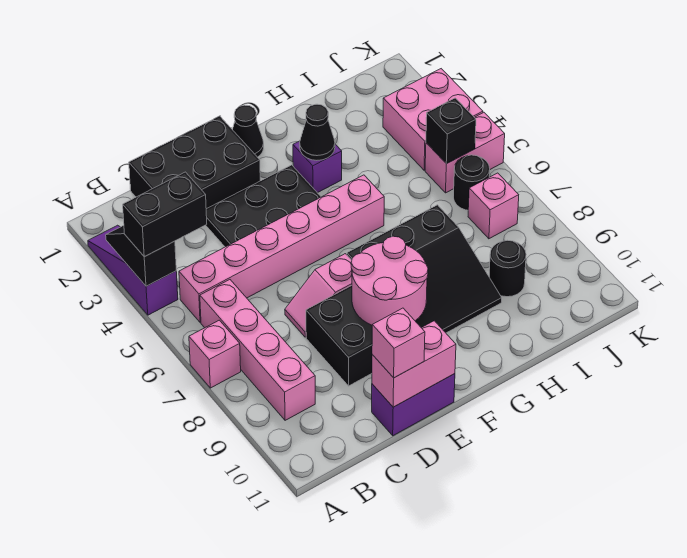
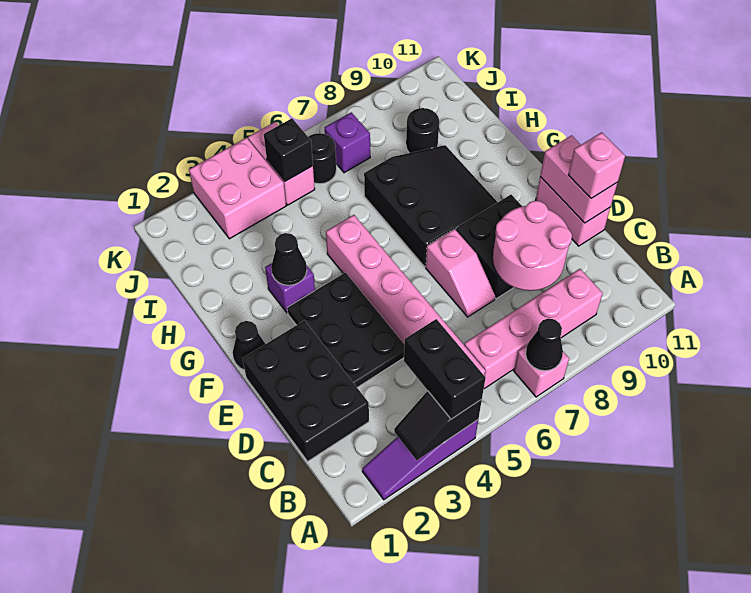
none -> black 1x1 cone [526,318,563,371]
purple 1x2 brick [372,374,455,436] -> pink 1x2 brick [536,177,611,246]
pink 2x2 round brick [351,236,428,325] -> pink 2x2 round brick moved to [493,201,572,291]
pink 1x1 brick [468,173,519,239] -> purple 1x1 brick [325,112,370,173]

